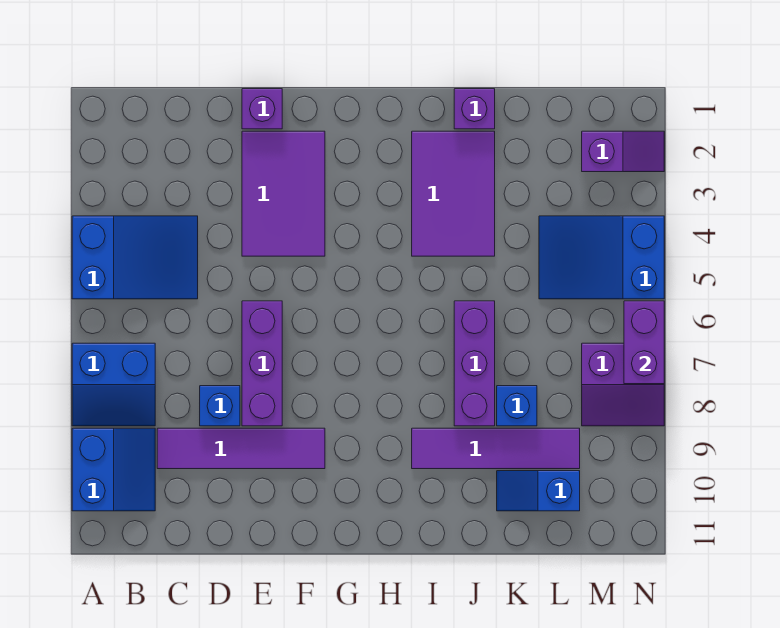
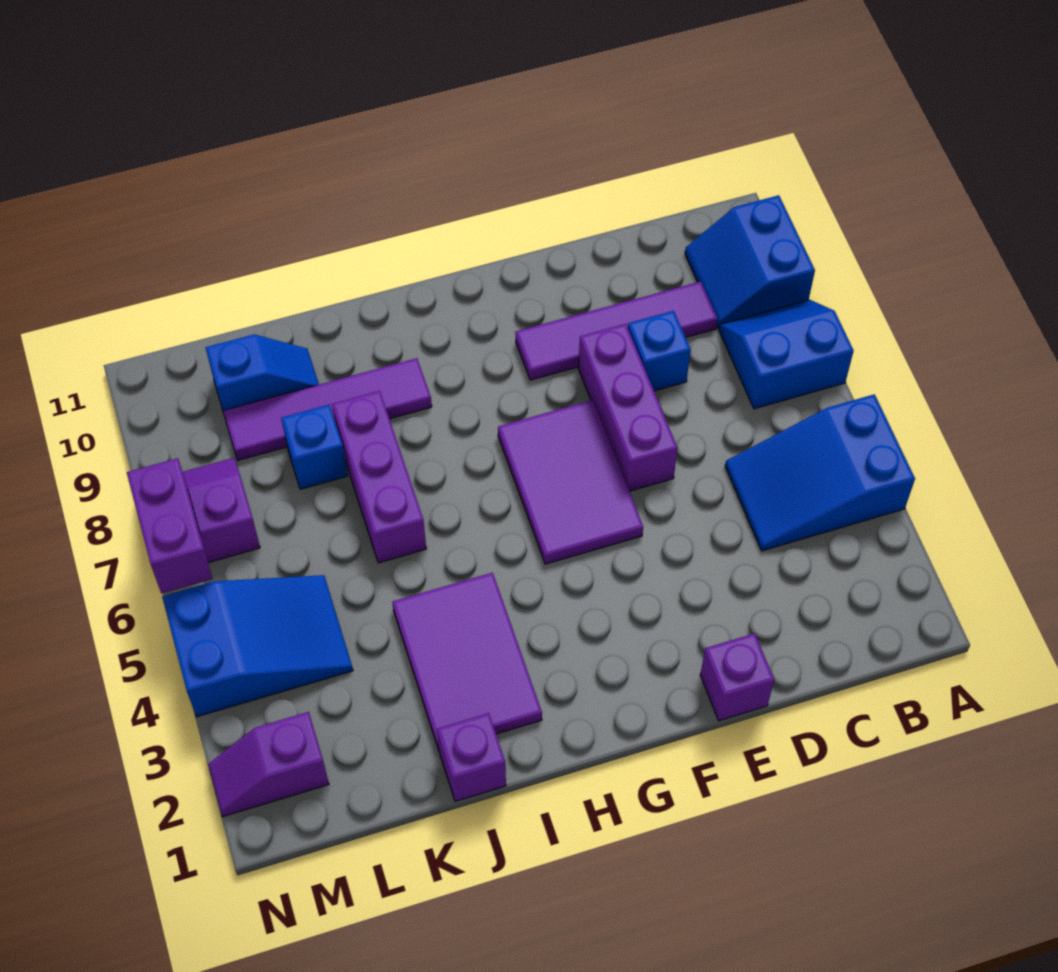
purple 2x3 tile [242,131,325,256] -> purple 2x3 tile moved to [498,400,643,564]

